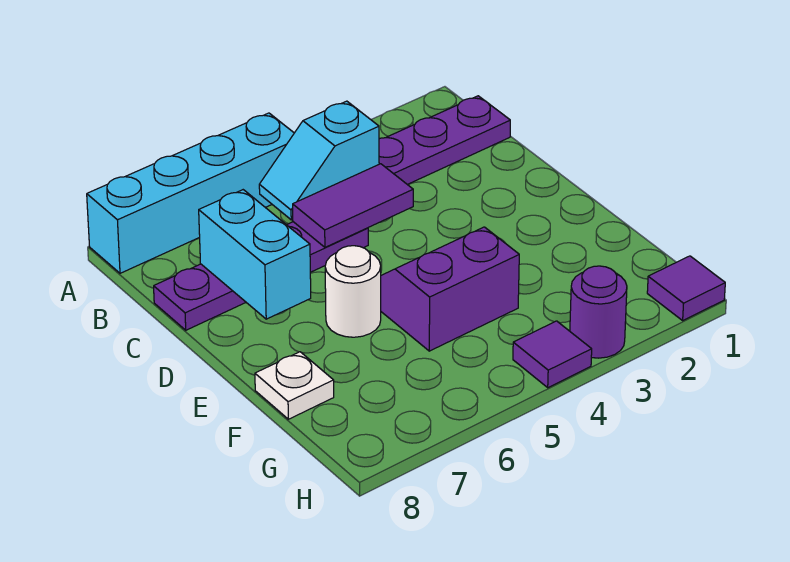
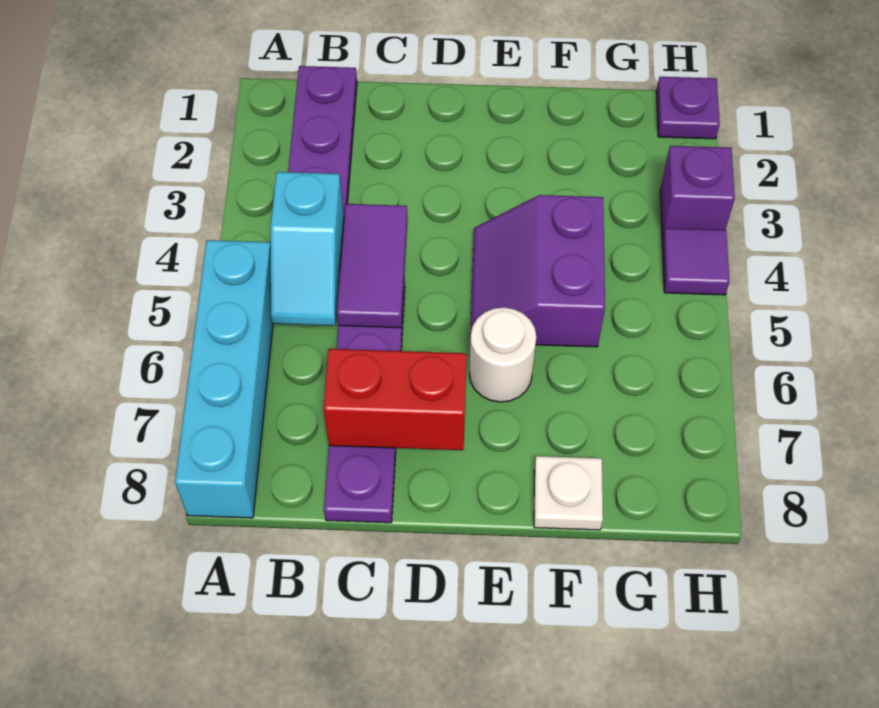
cyan 1x2 brick [199,190,311,319] -> red 1x2 brick [323,349,467,450]
purple 1x1 tile [647,256,725,320] -> purple 1x1 plate [656,77,720,139]
purple 1x1 round brick [570,266,627,358] -> purple 1x1 brick [660,146,735,239]

